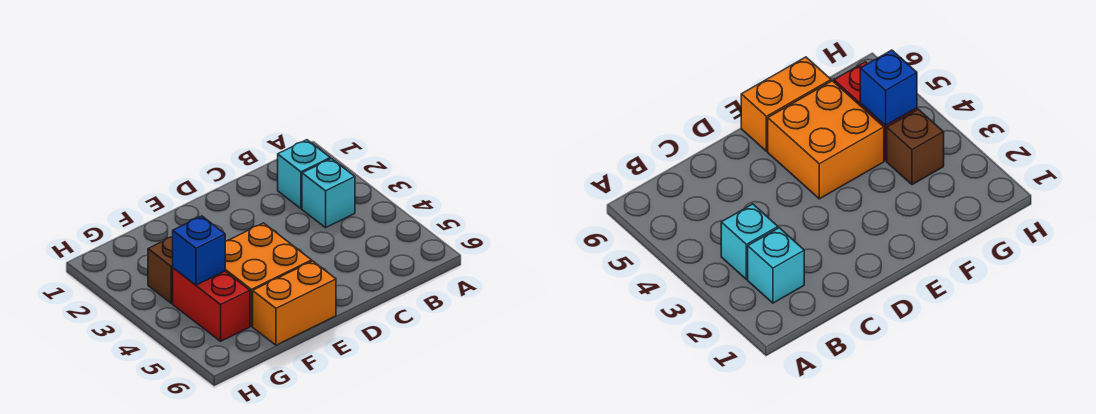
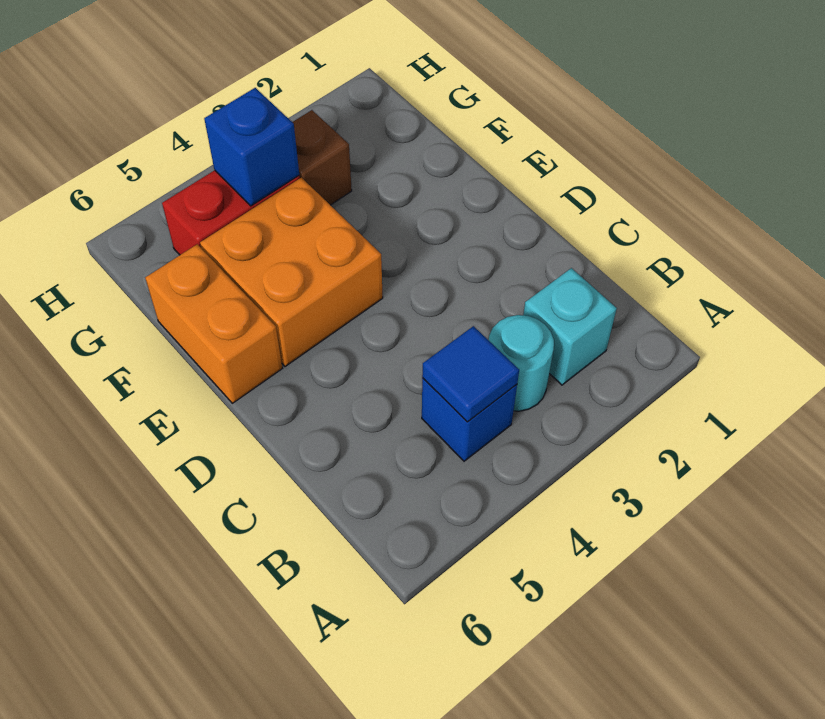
cyan 1x1 brick [302,159,355,228] -> cyan 1x1 round brick [489,315,554,411]
none -> blue 1x1 brick [422,378,517,461]
none -> blue 1x1 tile [422,326,519,422]

